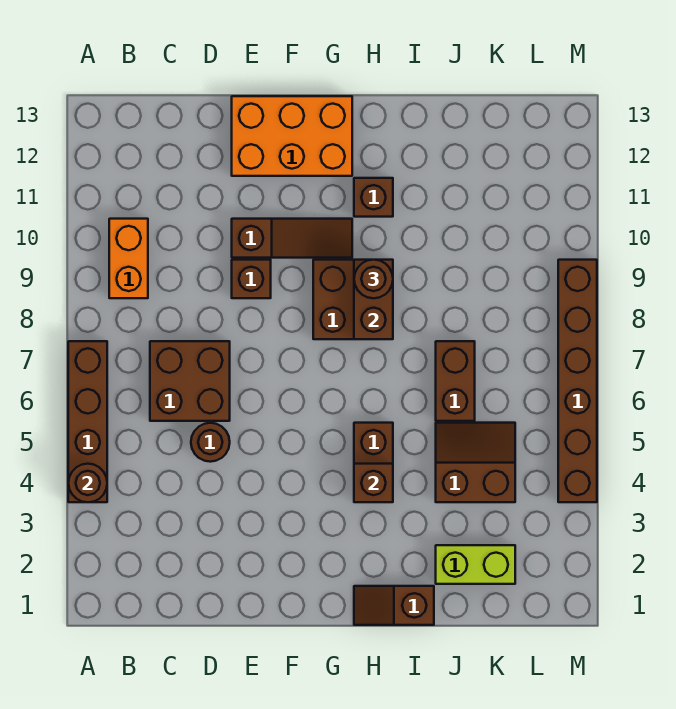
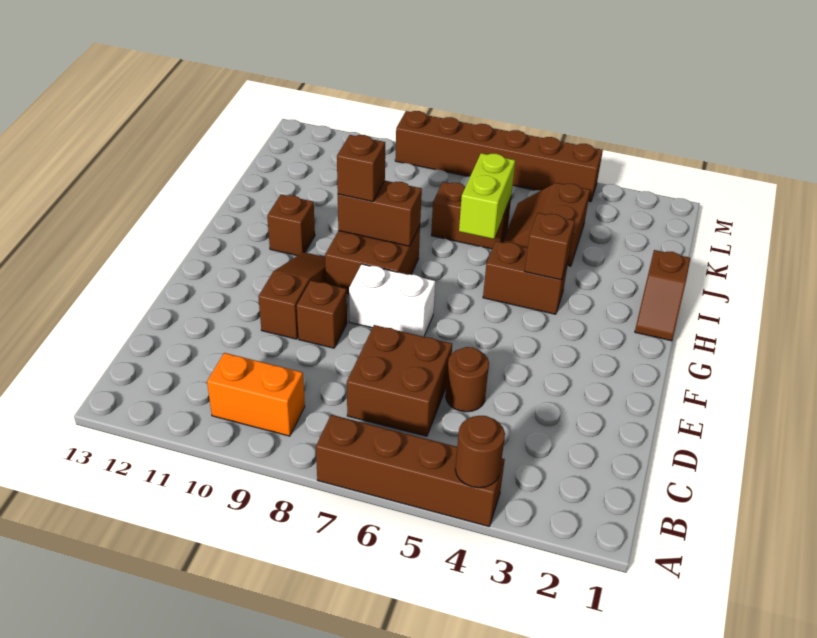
orange 2x3 brick [232,96,352,176] -> none
none -> white 1x2 brick [349,264,435,337]
brown 1x1 round brick [354,260,393,298] -> brown 1x1 brick [337,135,385,202]
lime 1x2 brick [436,545,515,584] -> lime 1x2 brick moved to [459,153,515,239]

